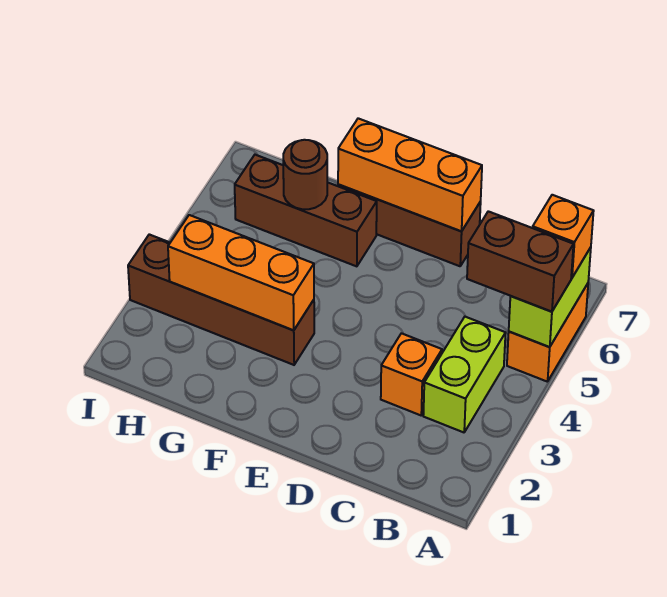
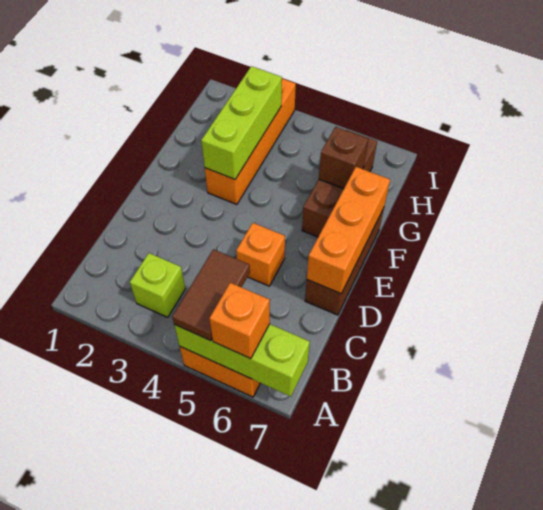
lime 1x2 brick [509,247,591,347] -> lime 1x3 brick [174,324,310,396]
brown 1x2 brick [467,211,574,312] -> brown 1x2 tile [172,249,250,341]
lime 1x2 brick [423,317,506,432] -> lime 1x1 brick [130,253,185,317]
orange 1x1 brick [381,333,442,415] -> orange 1x1 brick moved to [236,223,285,286]
brown 1x4 brick [128,234,314,365] -> orange 1x4 brick [205,79,296,204]
orange 1x3 brick [168,215,314,330] -> lime 1x3 brick [201,66,282,179]
brown 1x1 round brick [283,140,327,209] -> brown 1x1 brick [319,127,368,189]

